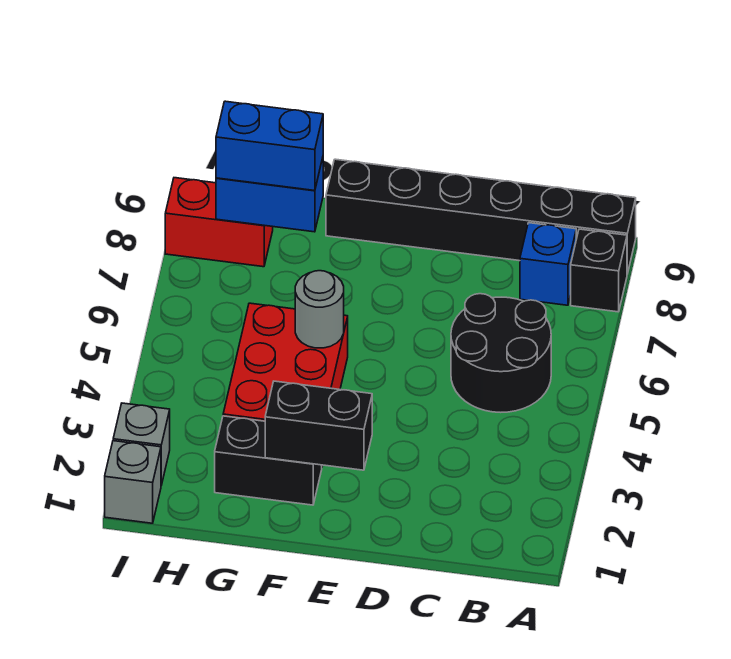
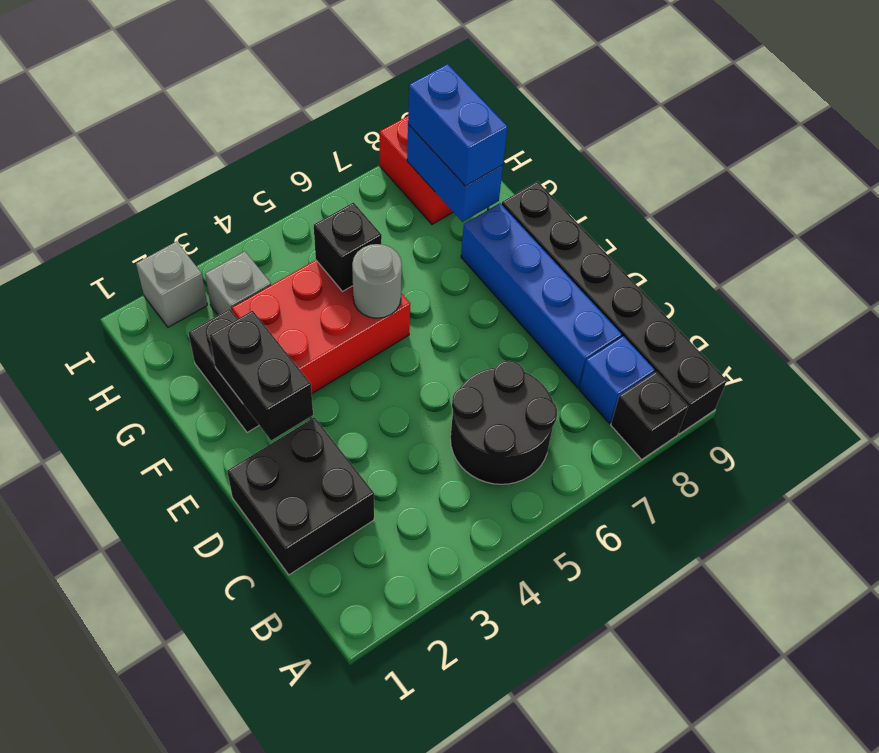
none -> black 2x2 brick [227,417,374,575]
none -> blue 1x4 brick [461,203,622,388]
none -> black 1x1 brick [314,203,382,291]
grey 1x1 brick [105,441,161,523] -> grey 1x1 brick moved to [205,251,271,315]

